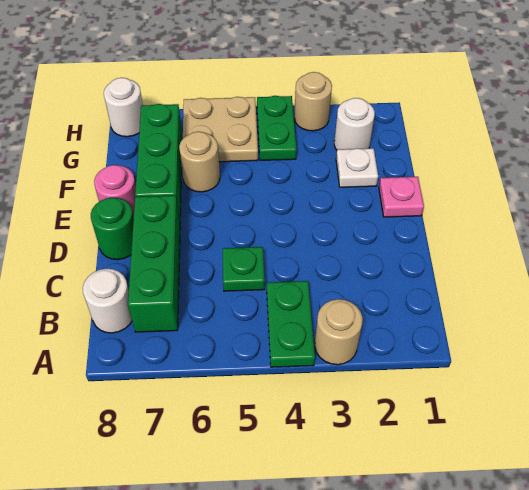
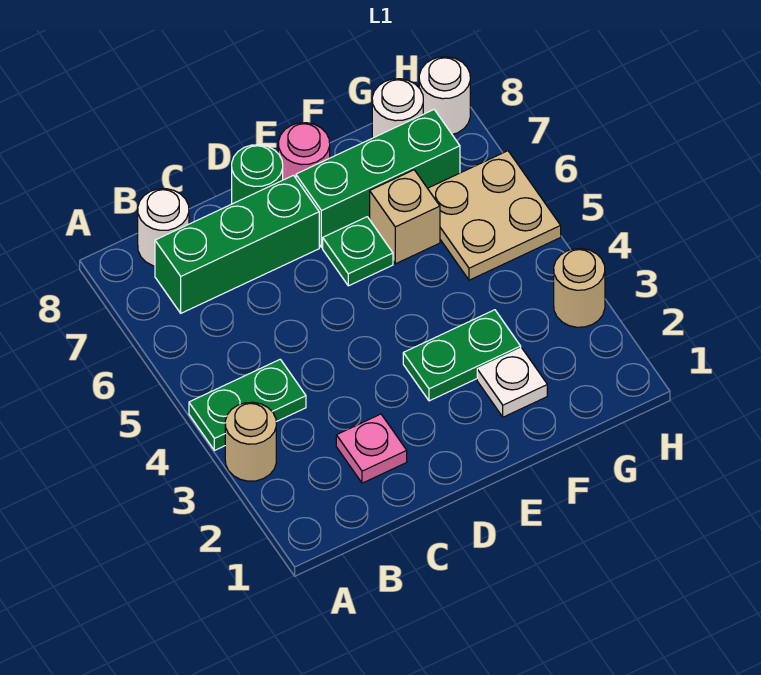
green 1x1 plate [223,247,265,291] -> green 1x1 plate moved to [323,217,393,286]
pink 1x1 plate [379,177,424,217] -> pink 1x1 plate moved to [336,414,407,483]
tan 1x1 round brick [179,132,220,192] -> tan 1x1 brick [370,170,440,264]
white 1x1 round brick [334,98,375,150] -> white 1x1 round brick moved to [372,79,423,138]
green 1x2 plate [257,96,297,161] -> green 1x2 plate moved to [403,310,521,401]

